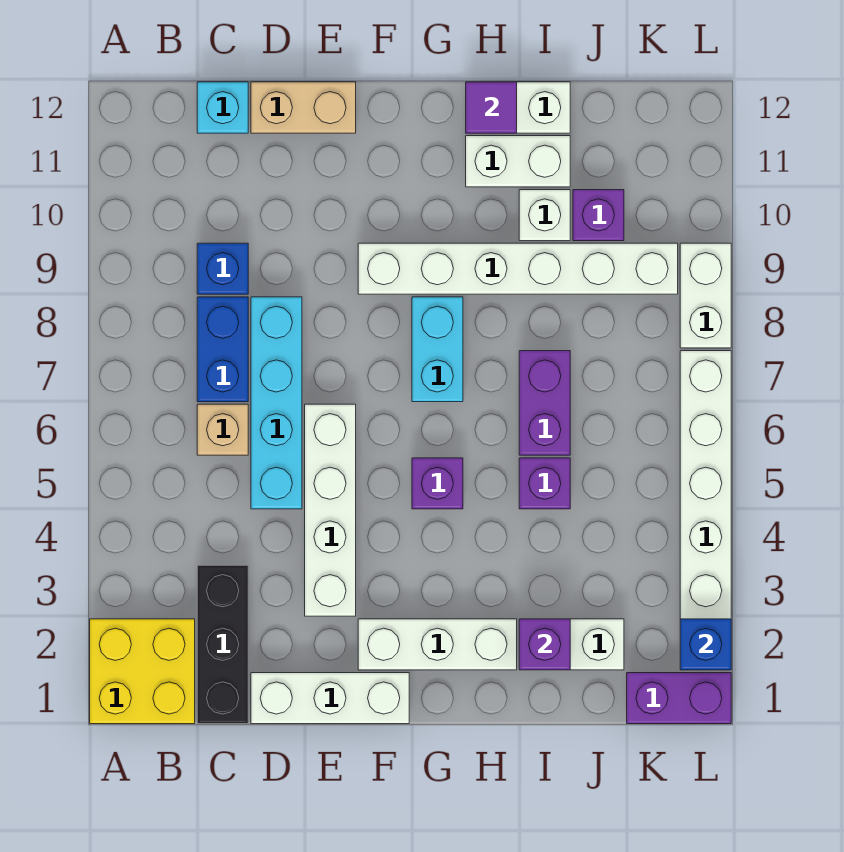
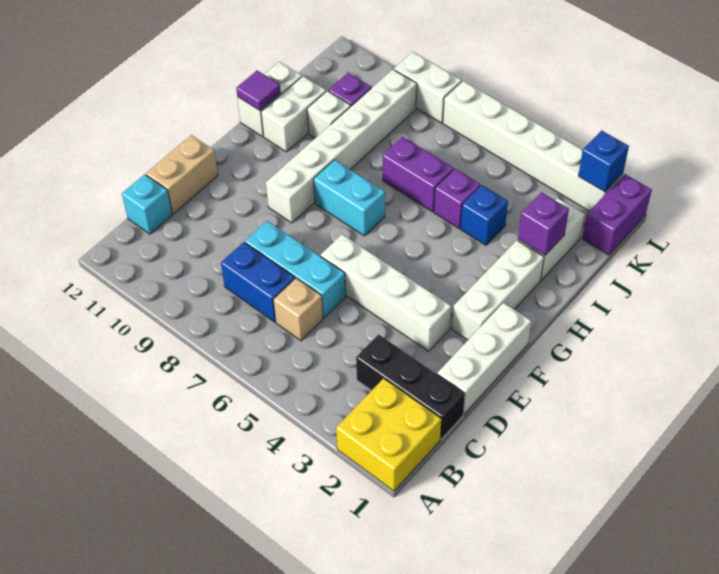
blue 1x1 brick [197,243,248,294] -> blue 1x1 brick moved to [461,185,508,245]
cyan 1x4 brick [251,297,302,509] -> cyan 1x3 brick [245,221,346,318]
purple 1x1 brick [412,458,463,509] -> none

